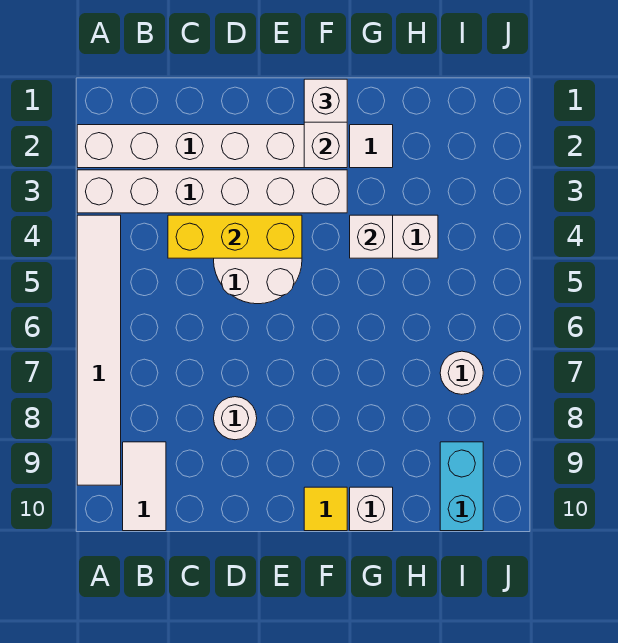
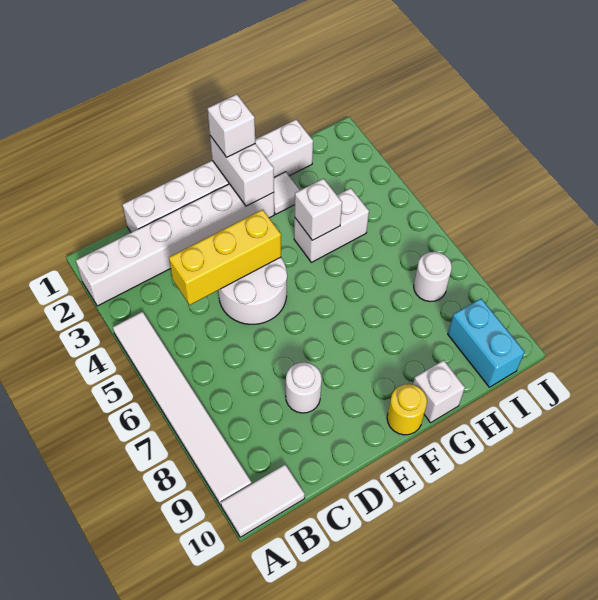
white 1x6 brick [77,170,347,213] -> white 1x6 brick moved to [122,119,313,232]
white 1x2 tile [123,442,166,531] -> white 1x2 tile turned to [221,465,305,537]
yellow 1x1 tile [304,487,347,531] -> yellow 1x1 round brick [387,384,427,435]

